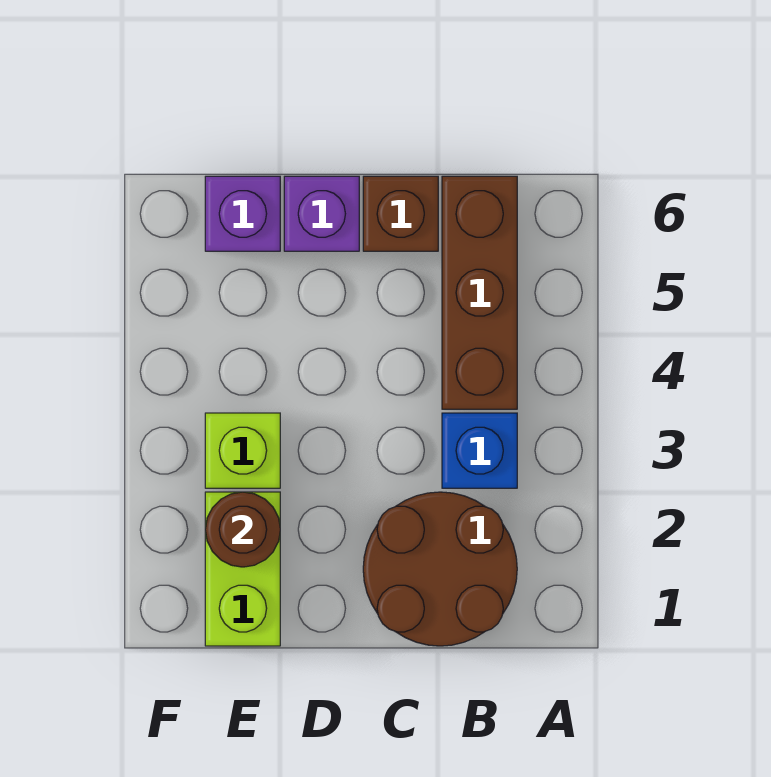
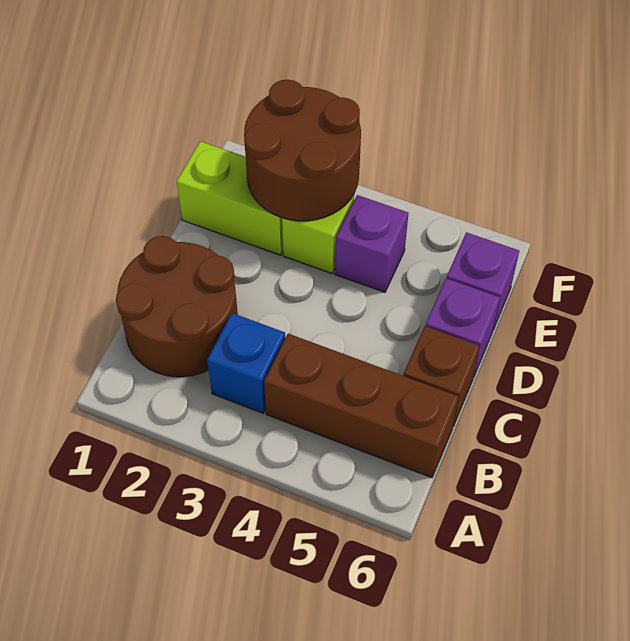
brown 1x1 round brick [205,492,280,567] -> brown 2x2 round brick [244,80,361,221]
none -> purple 1x1 brick [335,195,408,292]

